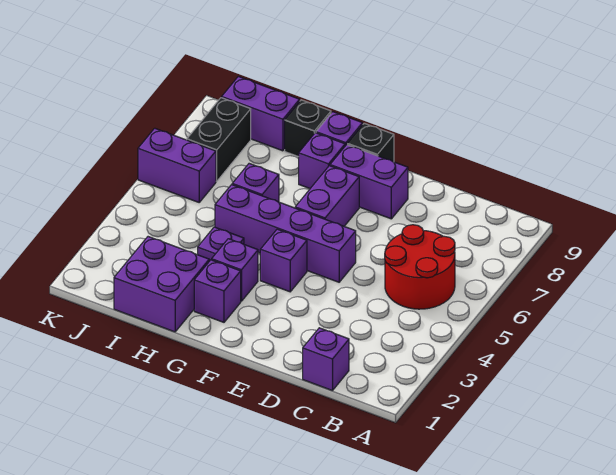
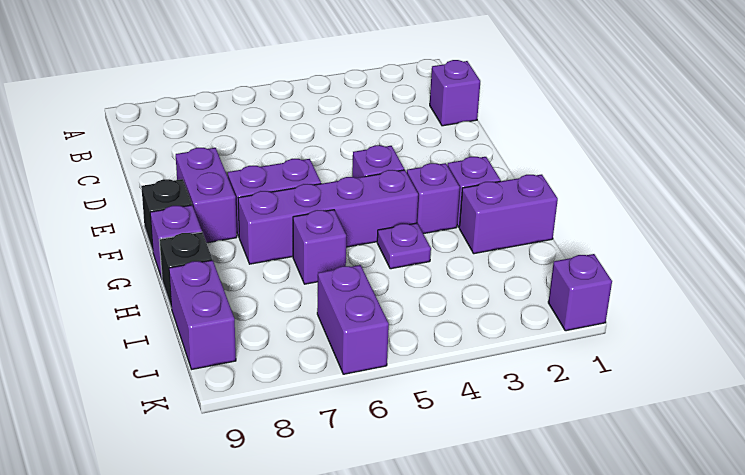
red 2x2 round brick [385,225,455,309] -> none
purple 1x4 brick [215,185,356,282] -> purple 1x4 brick turned to [238,170,418,264]
purple 1x1 brick [299,133,345,188] -> purple 1x1 brick moved to [548,254,612,331]
purple 2x2 brick [114,237,209,332] -> purple 1x2 brick [459,174,558,254]
black 1x2 brick [187,98,251,181] -> none

